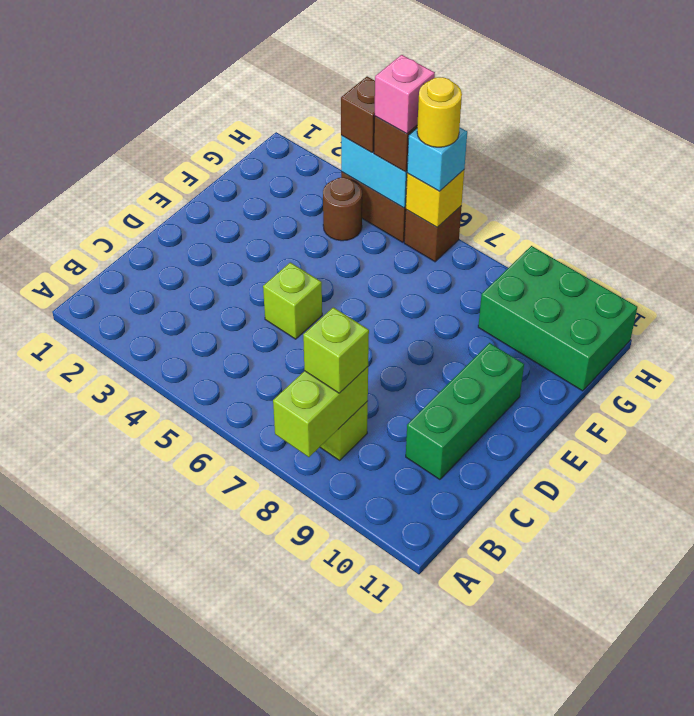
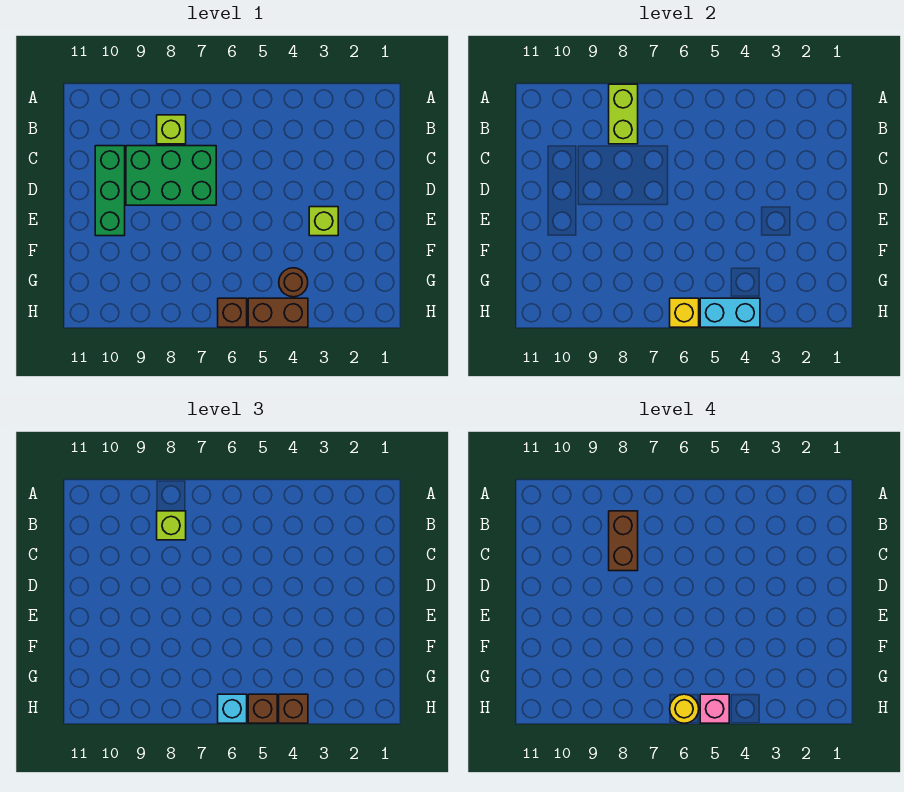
none -> brown 1x2 brick [609,511,638,571]
lime 1x1 brick [263,262,322,339] -> lime 1x1 brick moved to [309,207,338,236]
green 2x3 brick [478,246,637,391] -> green 2x3 brick moved to [126,146,216,205]

